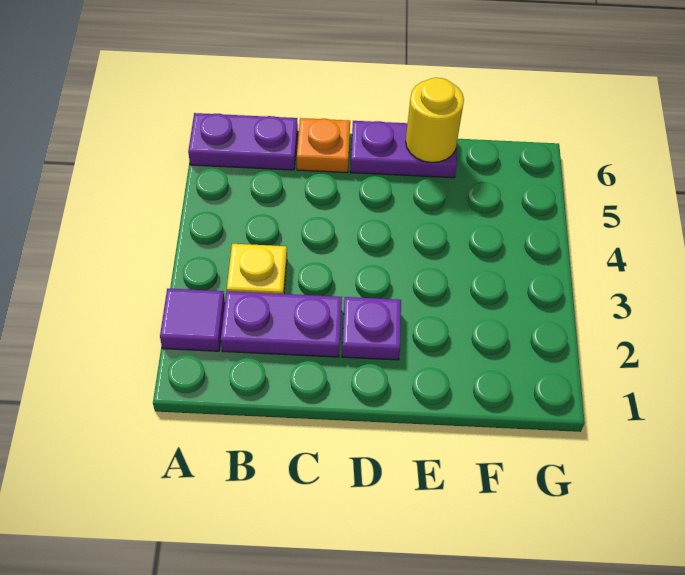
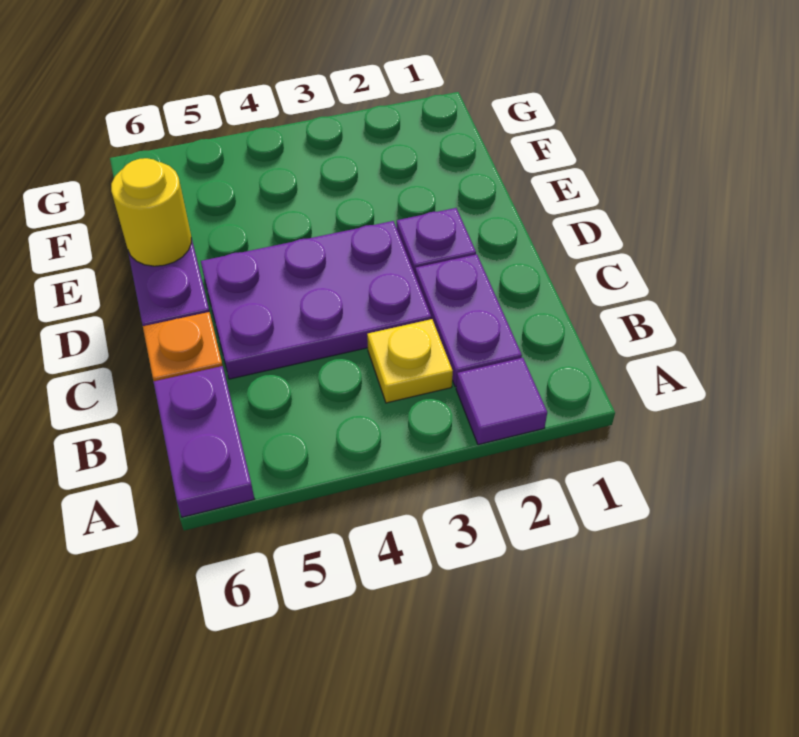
none -> purple 2x3 plate [201,221,431,379]

